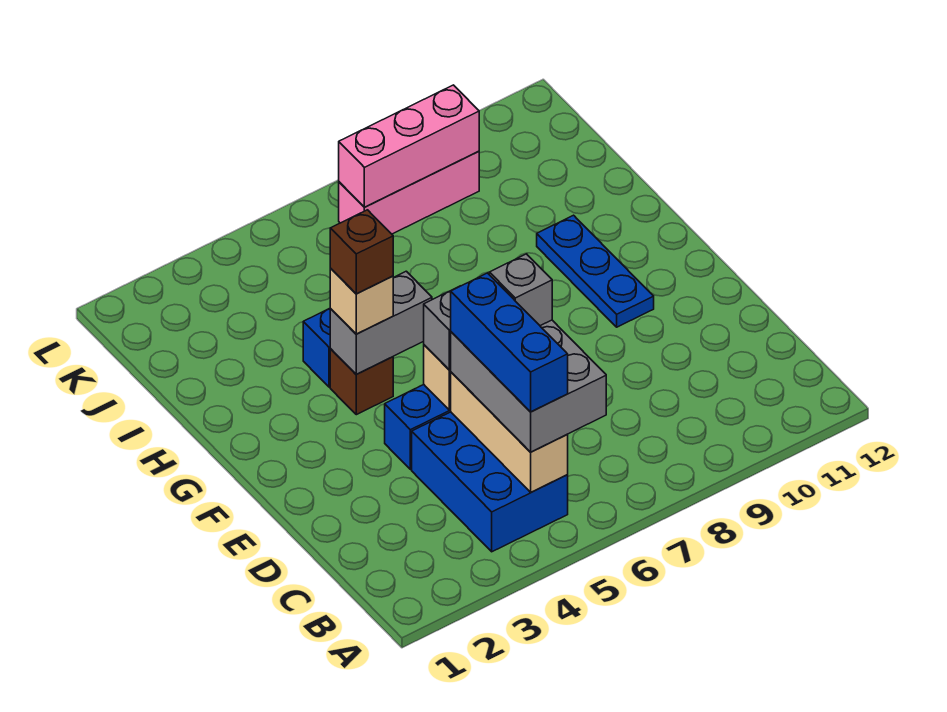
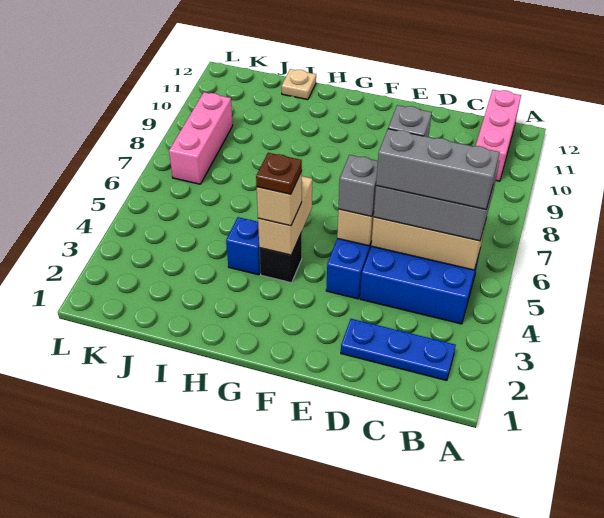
blue 1x3 brick [451,273,568,412] -> grey 1x3 brick [376,129,500,209]
blue 1x3 plate [537,215,654,327] -> blue 1x3 plate moved to [341,319,456,381]
brown 1x1 brick [330,349,393,415] -> black 1x1 brick [259,233,302,283]
grey 1x2 brick [330,271,432,374] -> tan 1x2 brick [258,176,312,255]
brown 1x1 brick [330,210,393,294] -> brown 1x1 plate [256,153,302,194]
none -> tan 1x1 plate [282,69,316,100]
pink 1x3 brick [339,85,479,207] -> pink 1x3 brick moved to [476,90,521,181]

